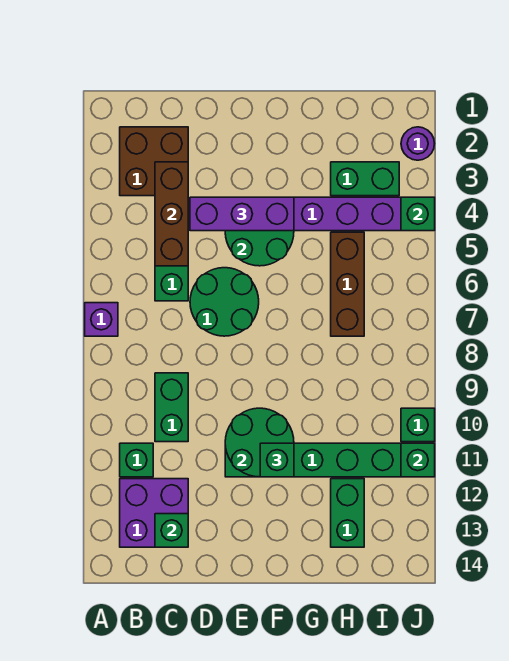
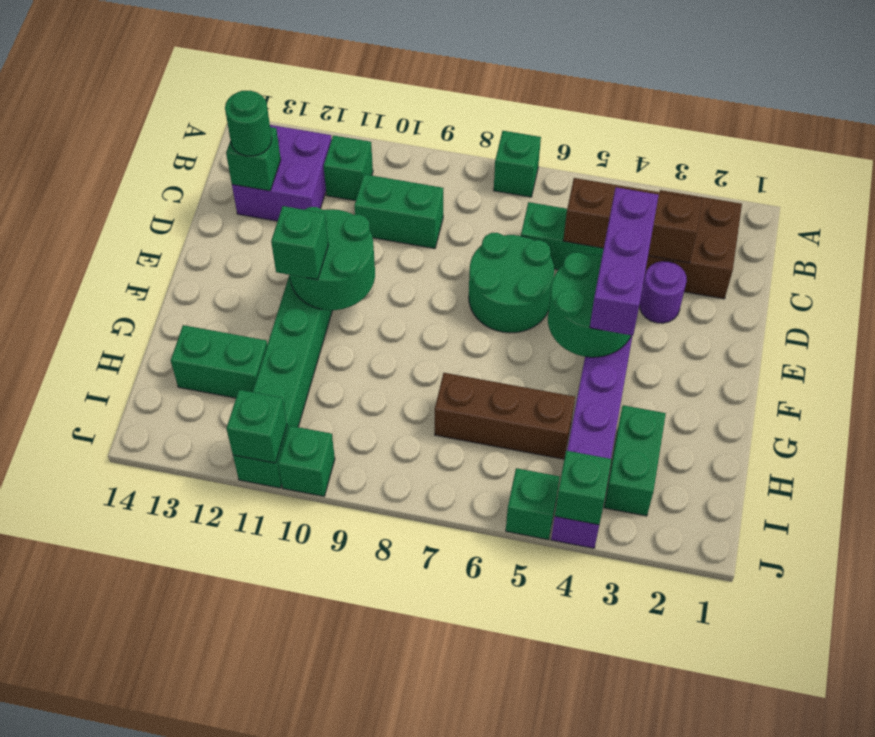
purple 1x1 brick [85,303,118,336] -> green 1x1 brick [494,131,541,197]
none -> green 1x1 round brick [225,91,272,156]
purple 1x1 round brick [401,127,435,160] -> purple 1x1 round brick moved to [640,261,687,323]
none -> green 1x1 brick [506,468,560,540]

